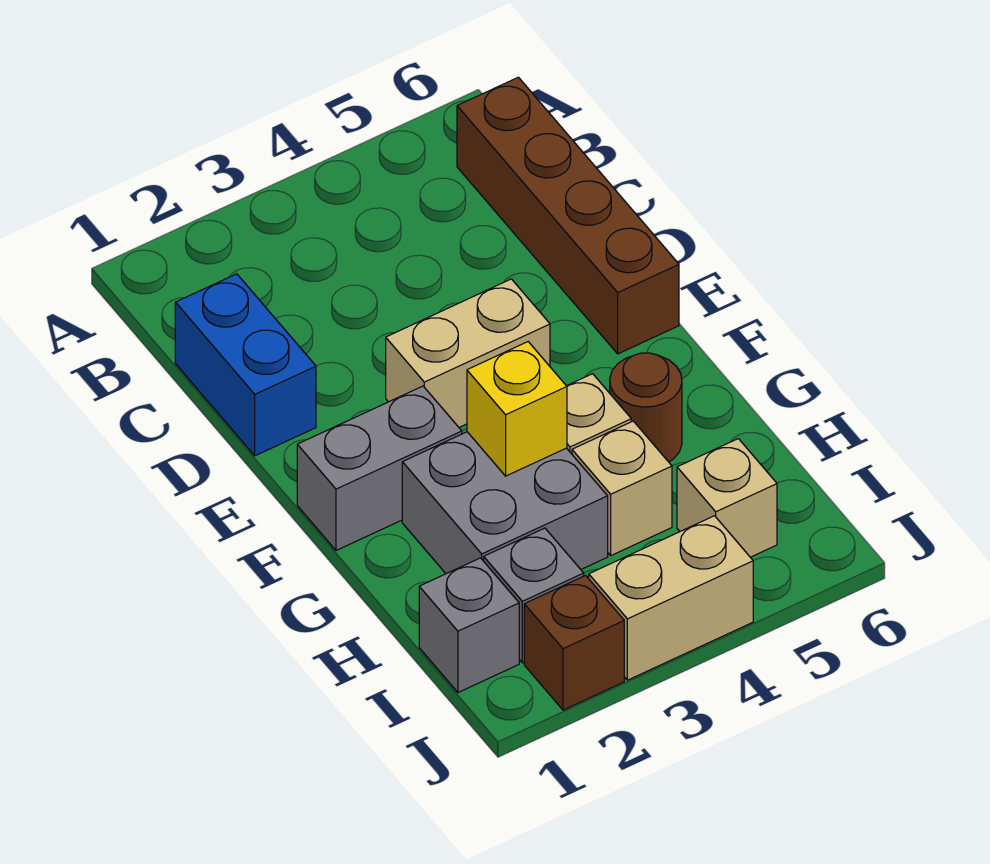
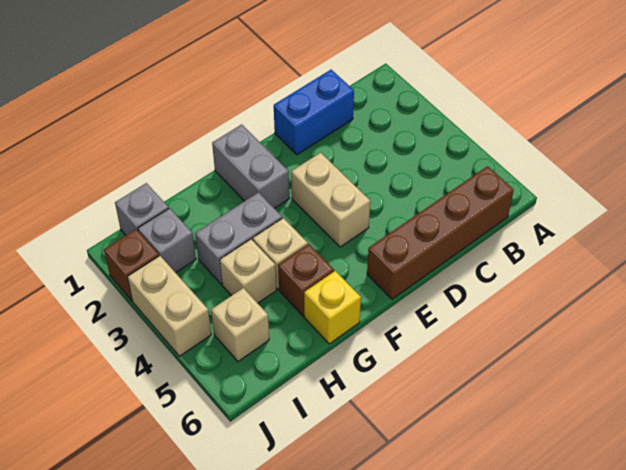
grey 2x2 brick [402,432,608,574] -> grey 1x2 brick [195,192,282,284]
yellow 1x1 brick [467,342,567,476] -> yellow 1x1 brick moved to [304,271,361,344]
brown 1x1 round brick [610,353,682,462] -> brown 1x1 brick [278,244,334,316]

